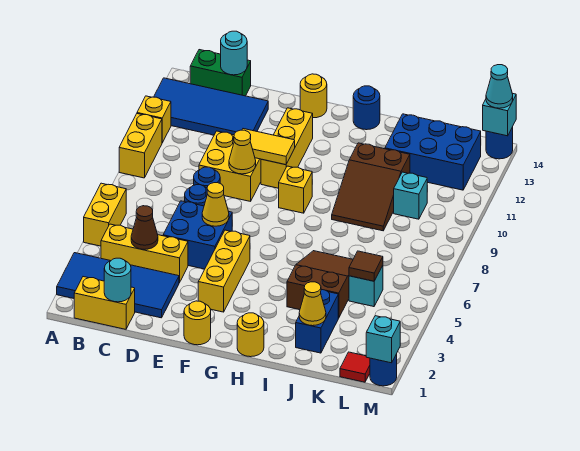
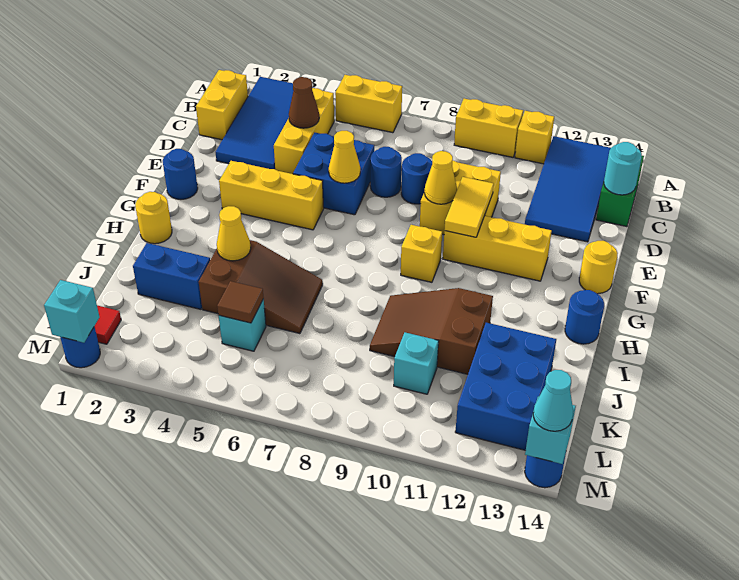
cyan 1x1 round brick [104,258,131,302] -> none
yellow 1x1 round brick [184,301,211,345] -> blue 1x1 round brick [163,149,198,199]
yellow 1x1 cone [299,282,326,326] -> yellow 1x1 cone moved to [217,206,251,261]

